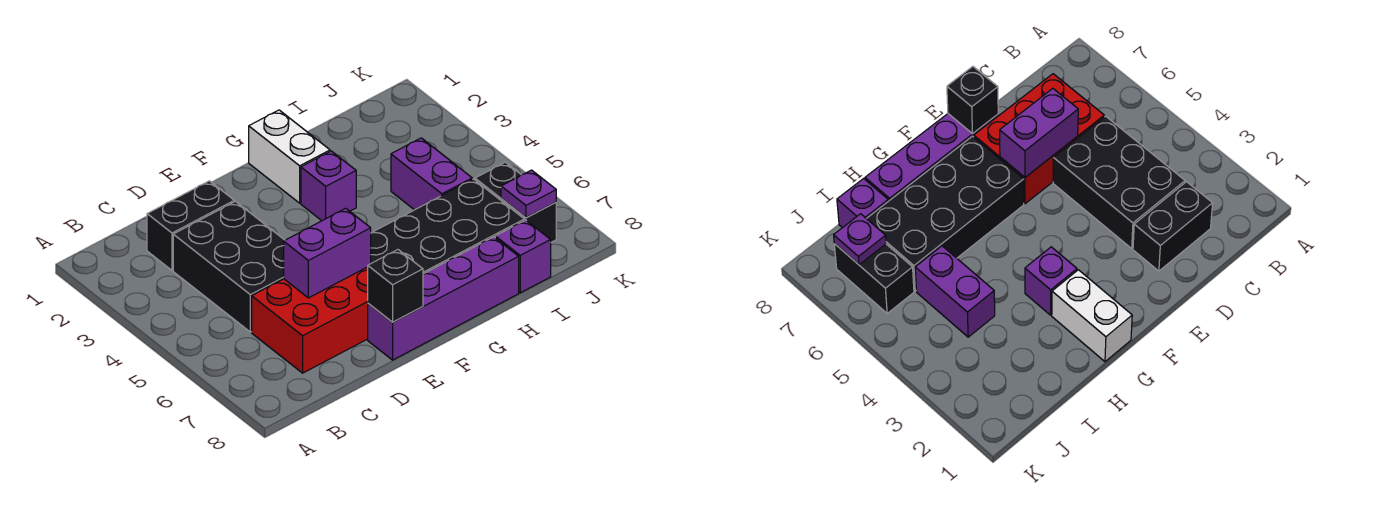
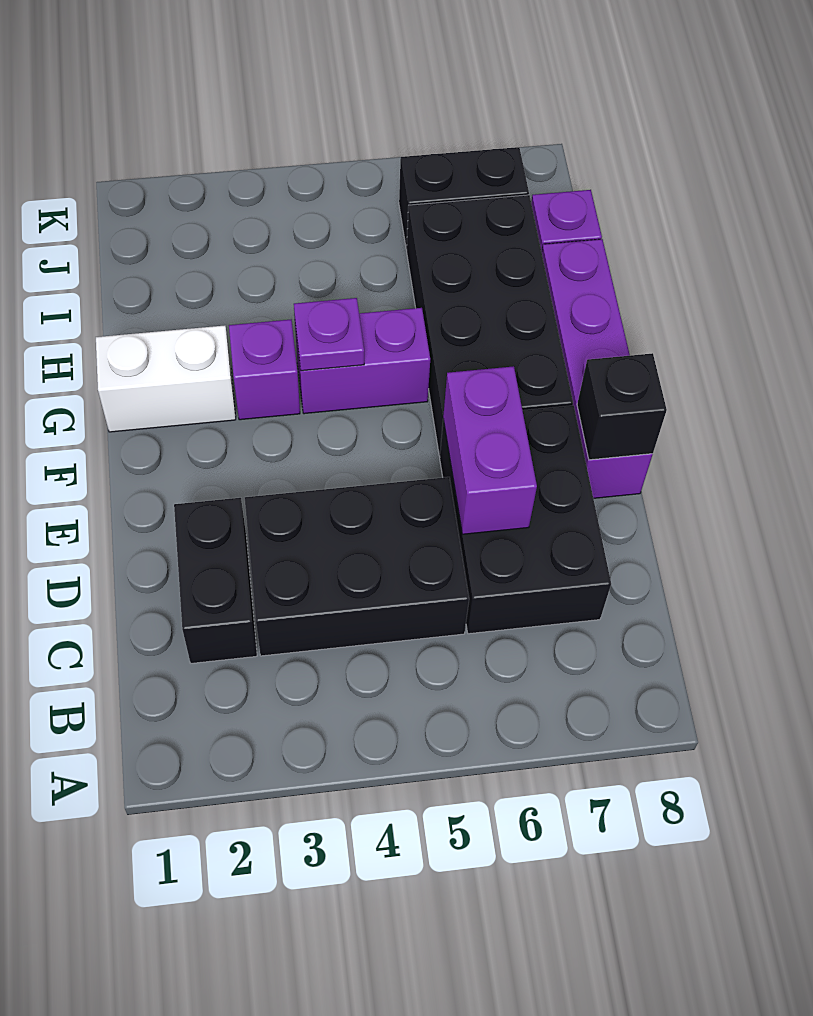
red 2x3 brick [252,267,368,373] -> black 2x3 brick [440,405,611,634]
purple 1x2 brick [391,138,472,210] -> purple 1x2 brick moved to [295,308,430,414]
purple 1x1 plate [501,170,556,218] -> purple 1x1 plate moved to [294,298,364,371]

